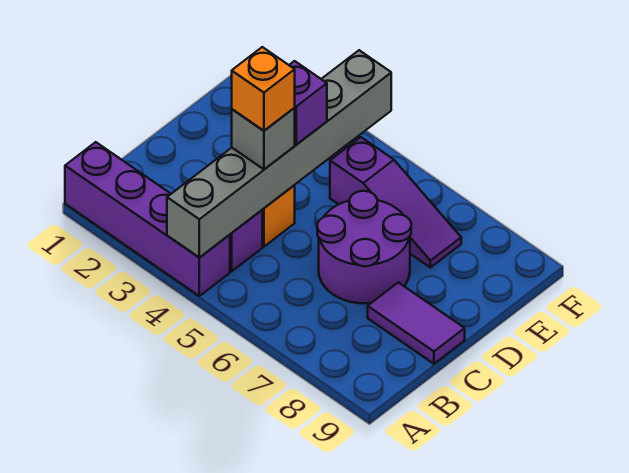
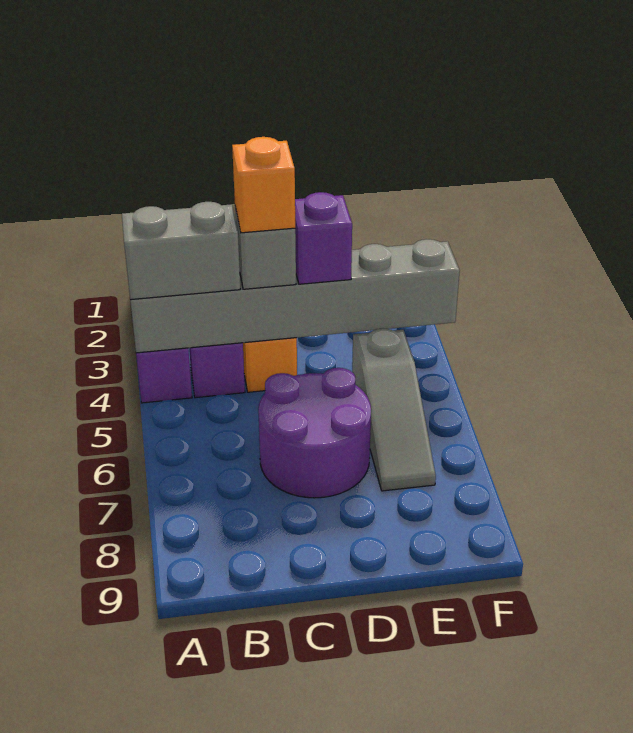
none -> grey 1x2 brick [122,202,240,300]
purple 1x2 tile [368,282,465,364] -> none
purple 1x3 slope [330,137,461,268] -> grey 1x3 slope [352,328,436,491]

